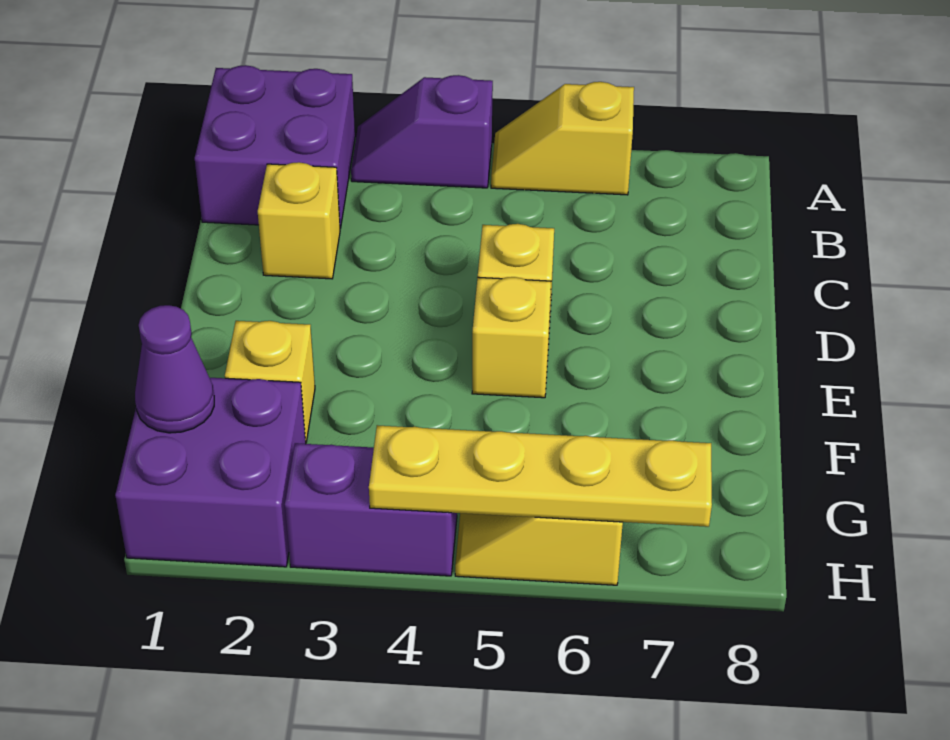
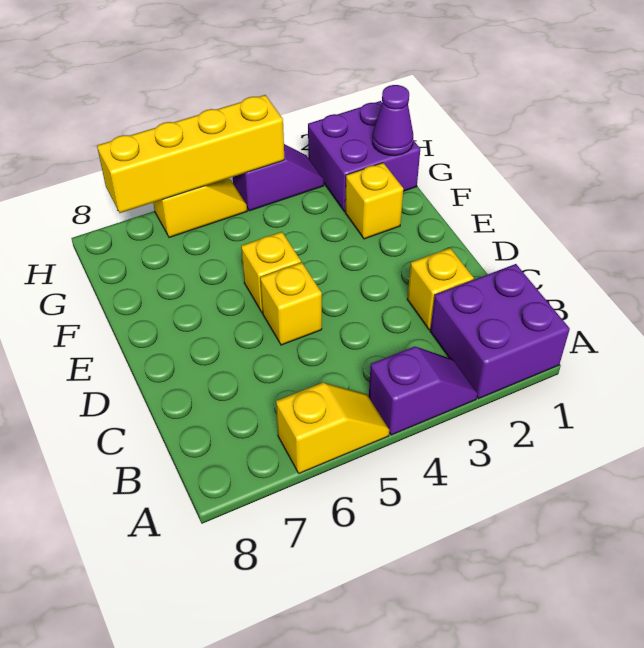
purple 1x2 brick [285,443,457,576] -> purple 1x2 slope [233,144,324,211]
yellow 1x4 plate [369,425,712,527] -> yellow 1x4 brick [97,95,284,213]

